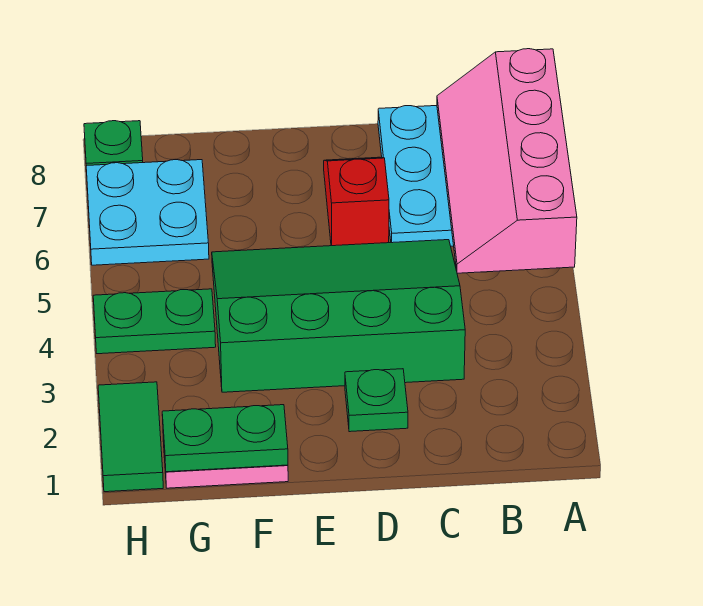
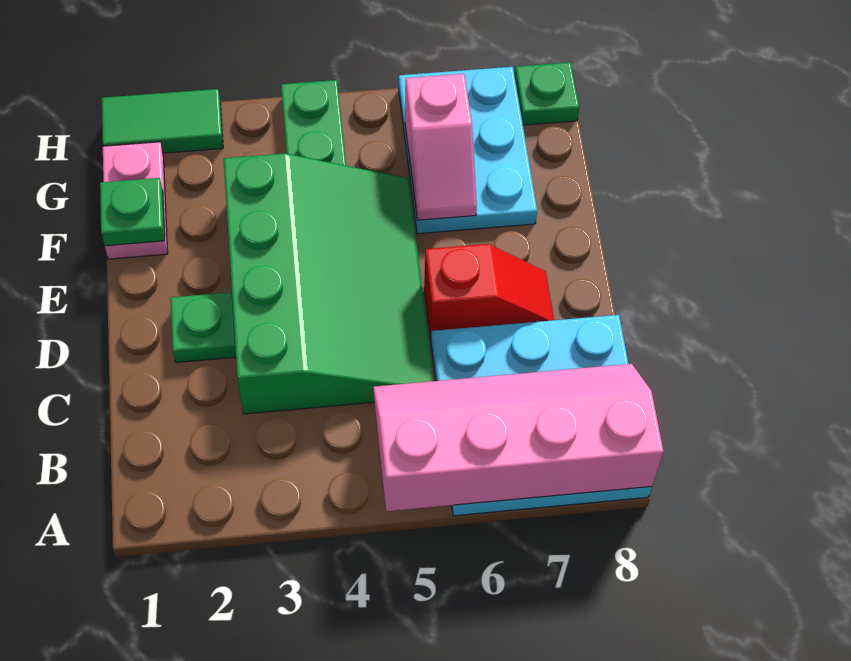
green 1x2 plate [162,405,288,472] -> green 1x1 plate [100,178,165,246]
none -> pink 1x2 slope [405,74,477,220]
cyan 2x2 plate [86,160,209,265] -> cyan 2x3 plate [399,67,537,234]

